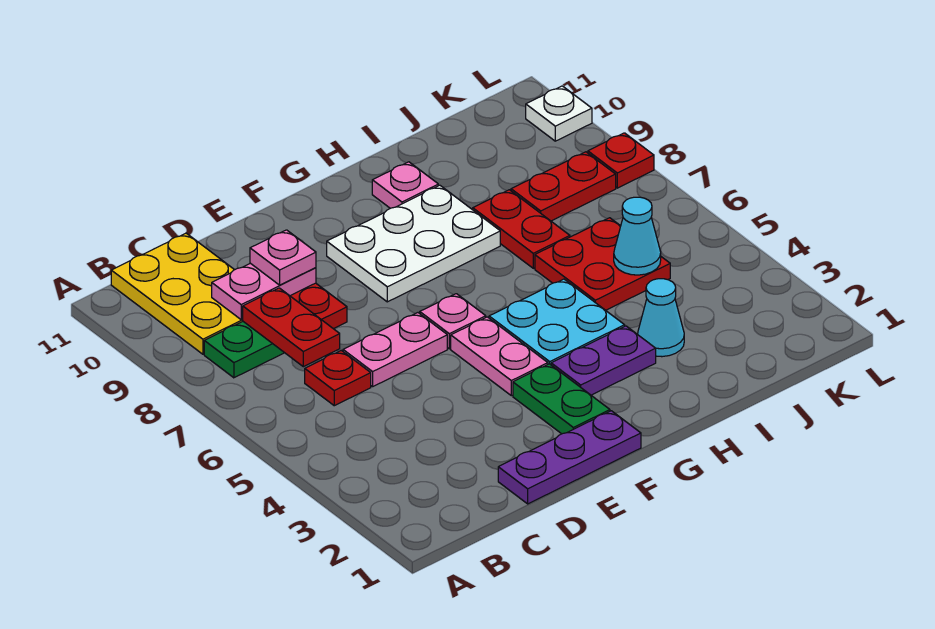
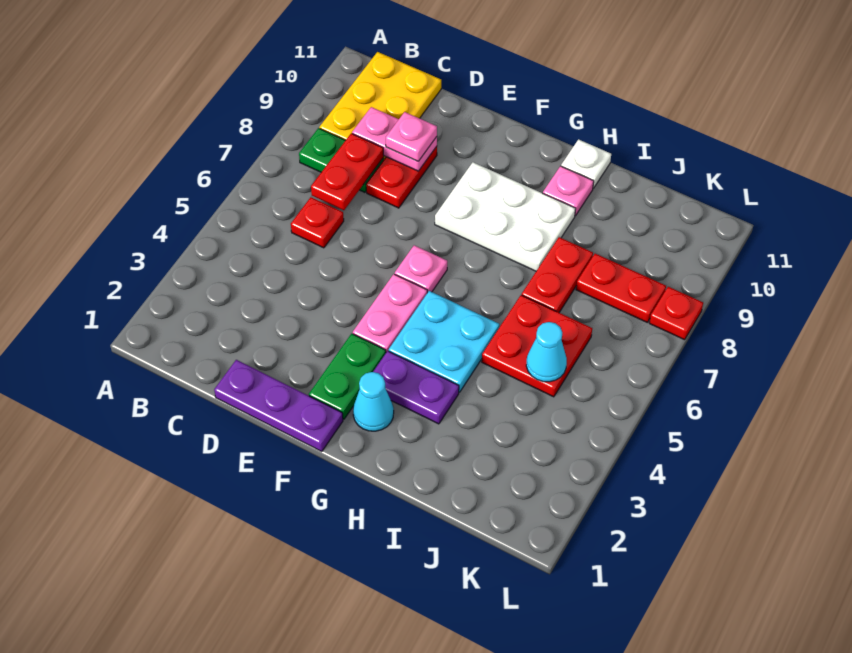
pink 1x2 plate [343,313,447,387] -> none
cyan 1x1 cone [638,279,684,357] -> cyan 1x1 cone moved to [353,372,394,431]
white 1x1 plate [526,86,592,141] -> white 1x1 plate moved to [561,139,611,188]

